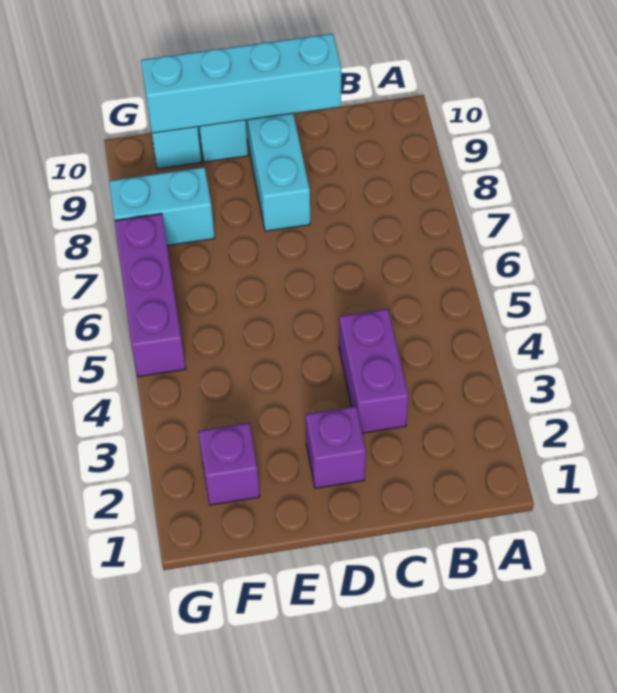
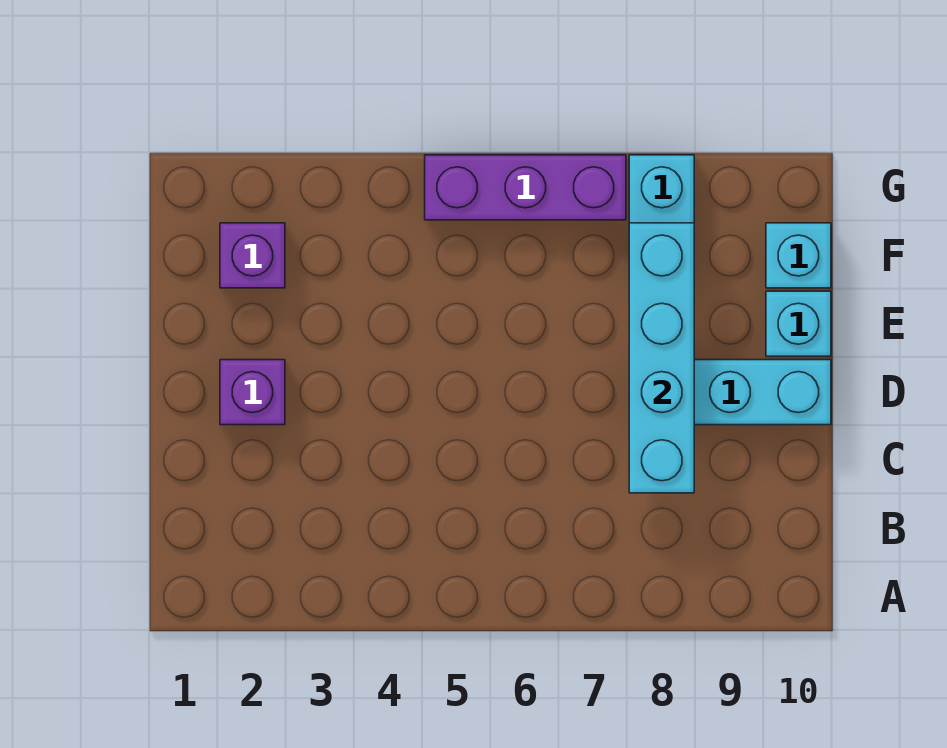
purple 1x2 brick [339,309,409,433] -> none
cyan 1x4 brick [141,34,341,133] -> cyan 1x4 brick moved to [629,223,694,493]

